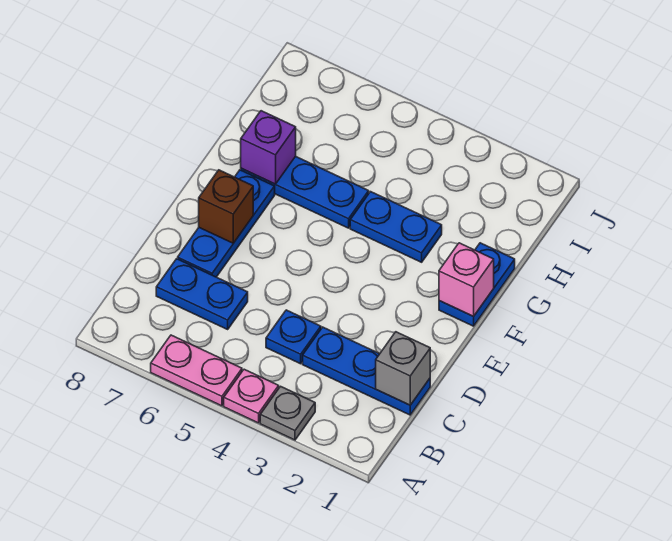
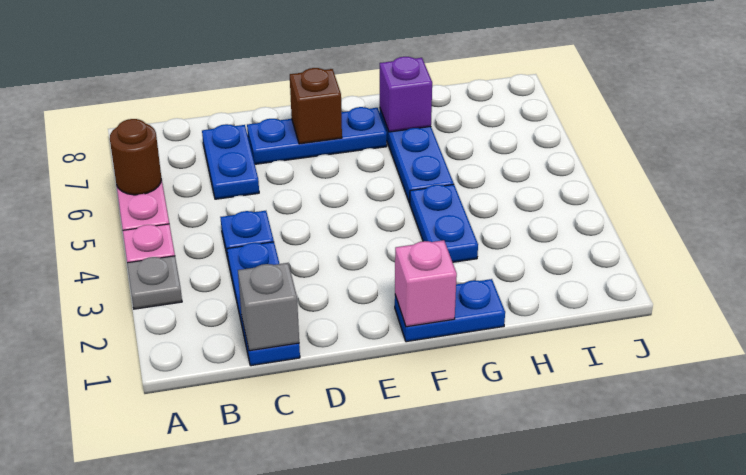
none -> brown 1x1 round brick [110,119,161,195]

